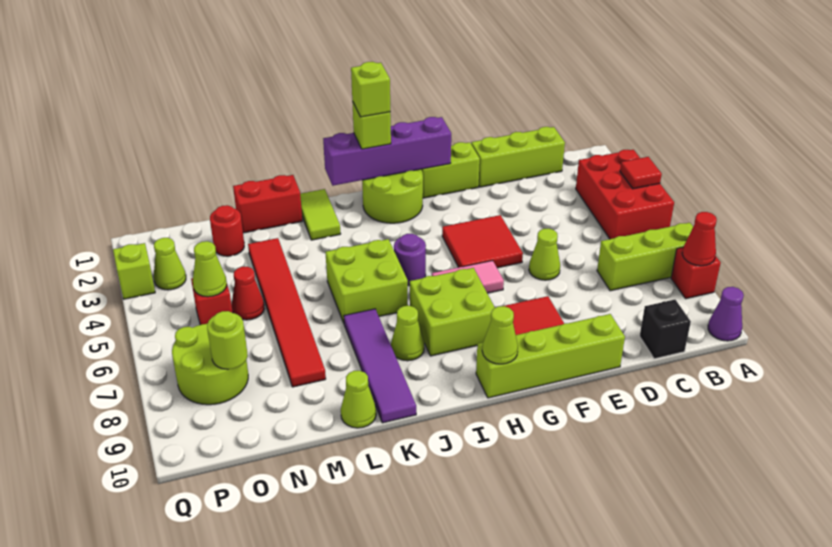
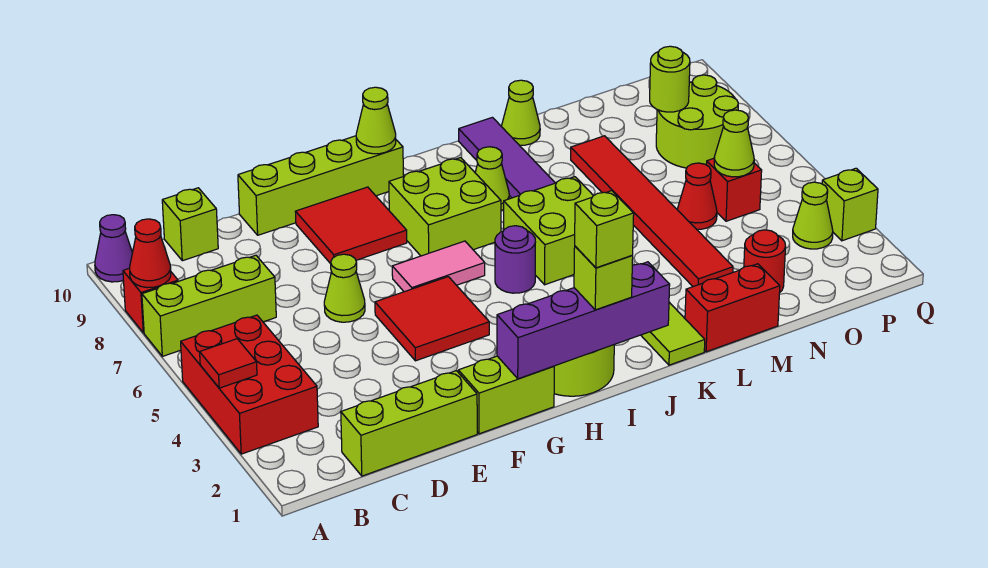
black 1x1 brick [640,300,691,359] -> lime 1x1 brick [162,188,218,261]

